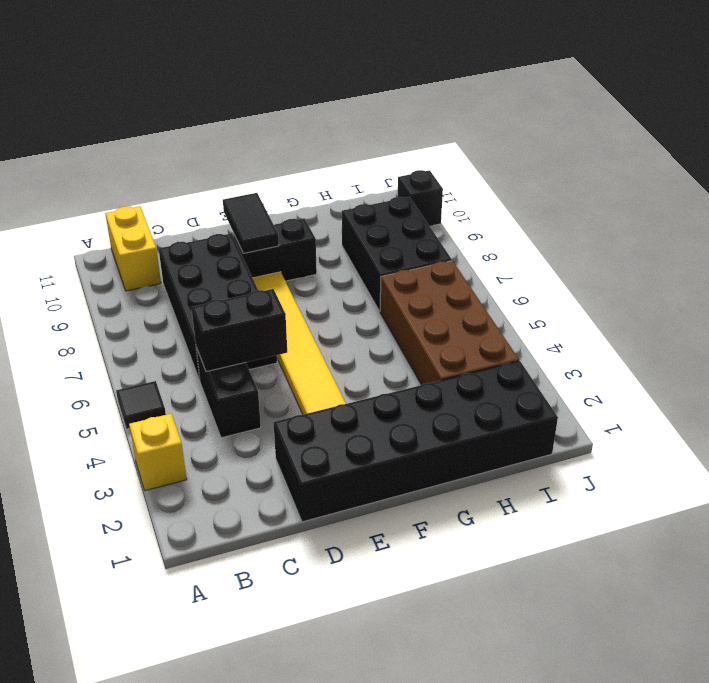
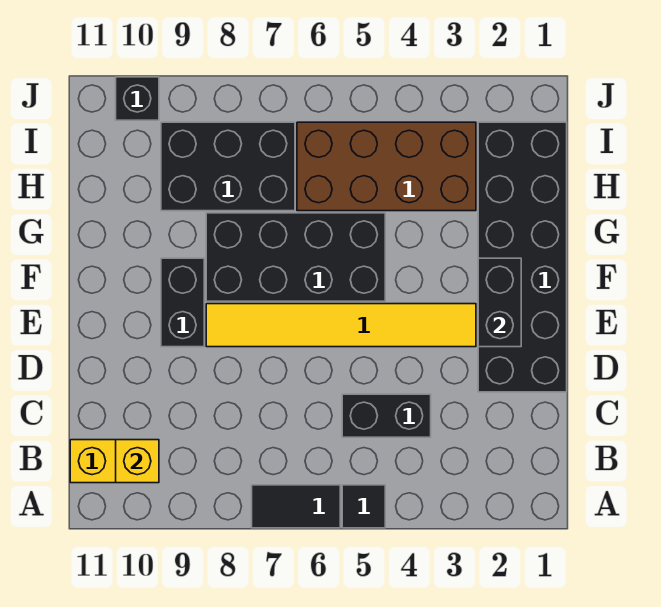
yellow 1x1 brick [129,414,187,491] -> yellow 1x1 brick moved to [116,440,159,483]
black 1x2 brick [192,289,287,372] -> black 1x2 brick moved to [478,258,521,347]
black 2x4 brick [159,233,277,380] -> black 2x4 brick moved to [206,213,385,301]
black 1x2 tile [223,193,279,253] -> black 1x2 tile moved to [252,485,340,528]

